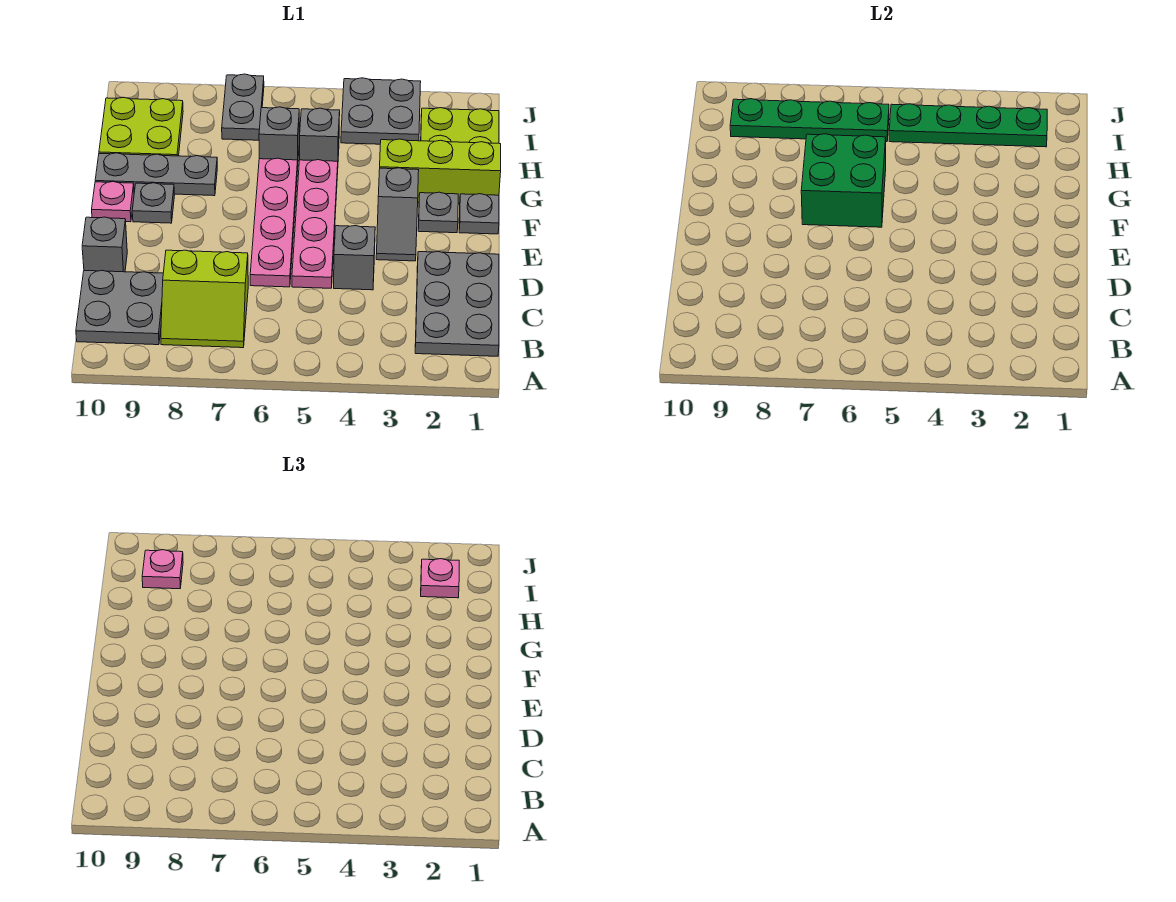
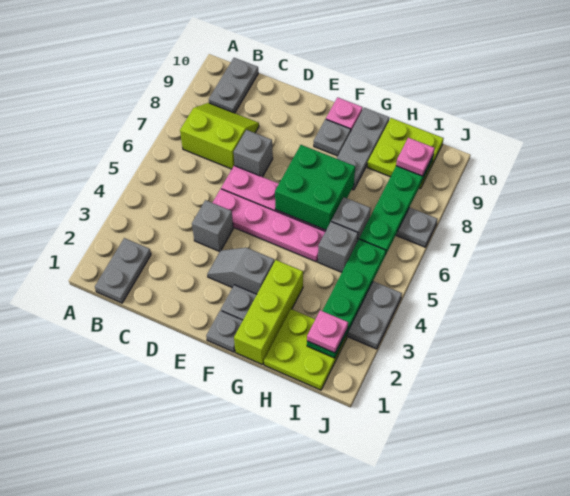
grey 2x3 plate [415,252,499,356] -> grey 1x2 plate [95,238,151,303]
lime 2x2 slope [161,250,248,348] -> lime 2x2 slope turned to [180,103,259,169]
grey 2x2 plate [76,270,163,345] -> grey 1x2 plate [209,58,258,113]
grey 1x1 brick [82,217,127,272] -> grey 1x1 brick moved to [234,130,273,177]

